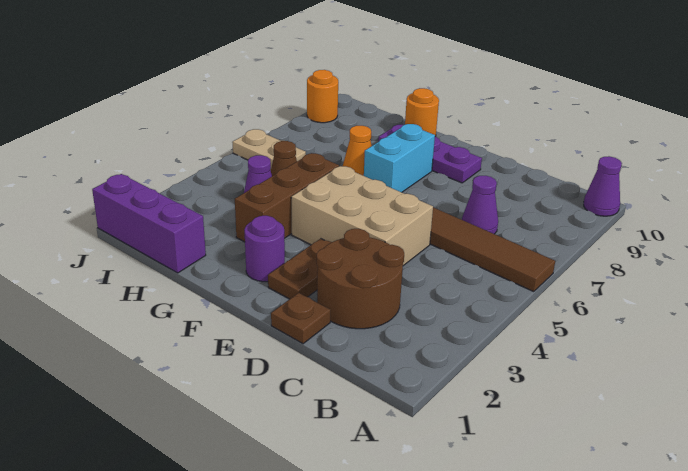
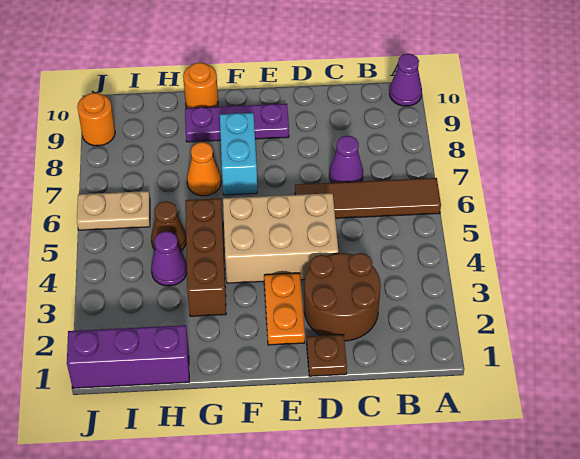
brown 1x2 plate [268,239,331,299] -> orange 1x2 plate [264,273,305,345]
purple 1x1 round brick [244,216,285,282] -> none

